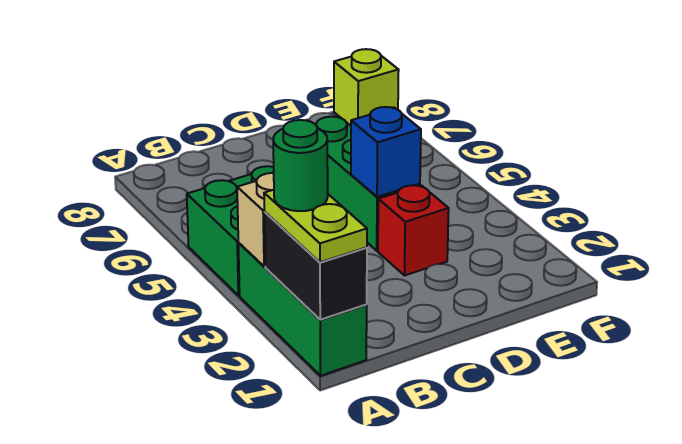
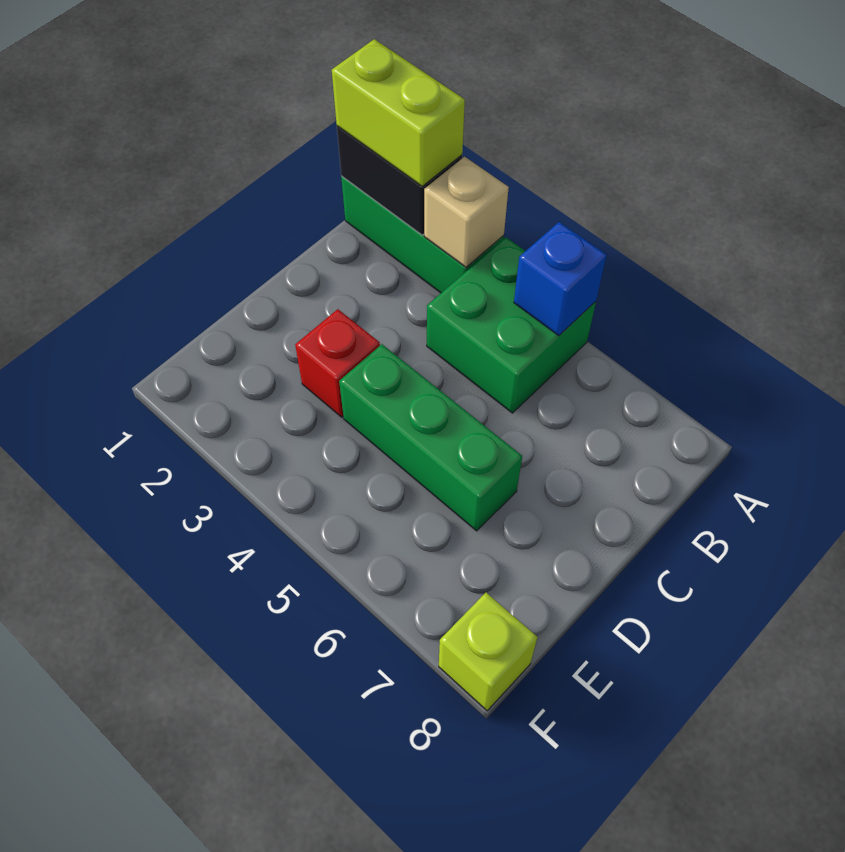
lime 1x2 plate [264,190,367,262] -> lime 1x2 brick [332,39,465,186]
green 1x1 round brick [273,120,328,211] -> none
blue 1x1 brick [351,107,421,197] -> blue 1x1 brick moved to [514,222,607,336]

